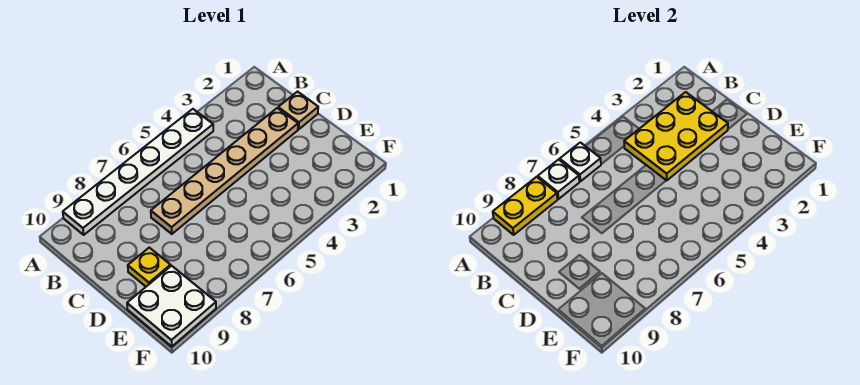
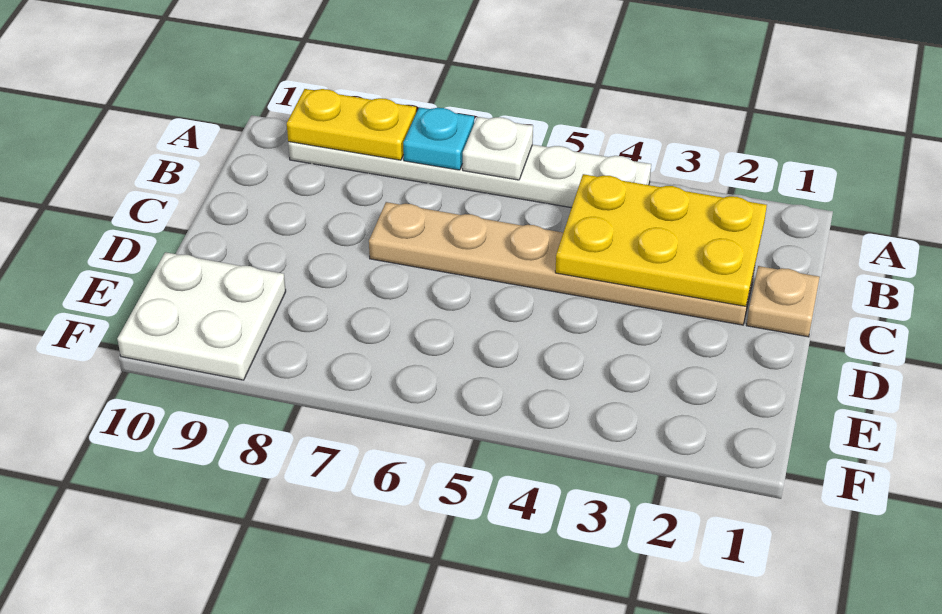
white 1x1 plate [538,160,580,199] -> cyan 1x1 plate [403,107,474,170]
yellow 1x1 plate [128,248,171,287] -> none

